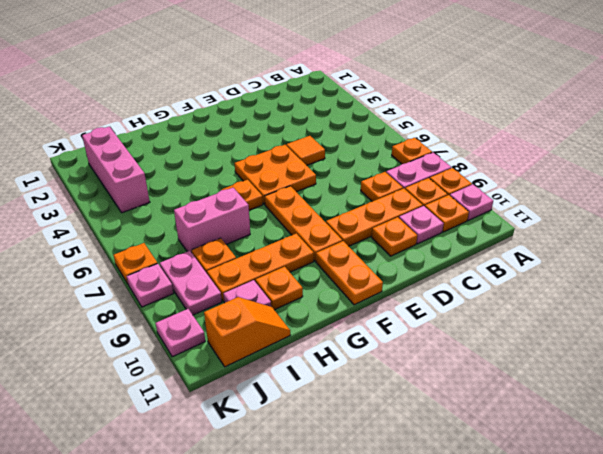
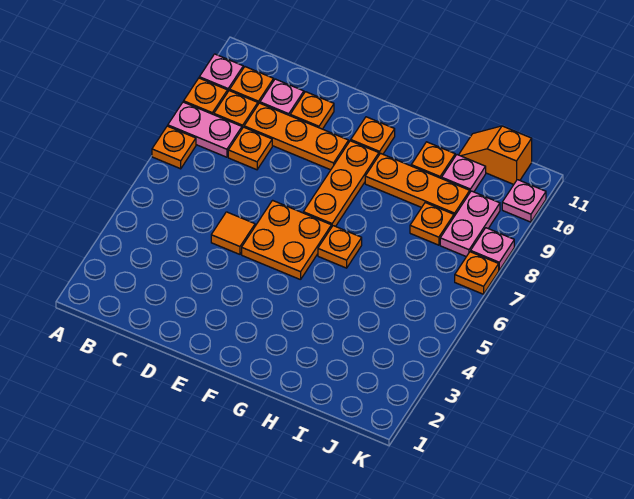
orange 1x2 plate [316,241,383,305] -> orange 1x1 plate [351,117,395,155]
pink 1x2 brick [174,188,250,253] -> none
pink 1x3 brick [82,127,150,213] -> none

